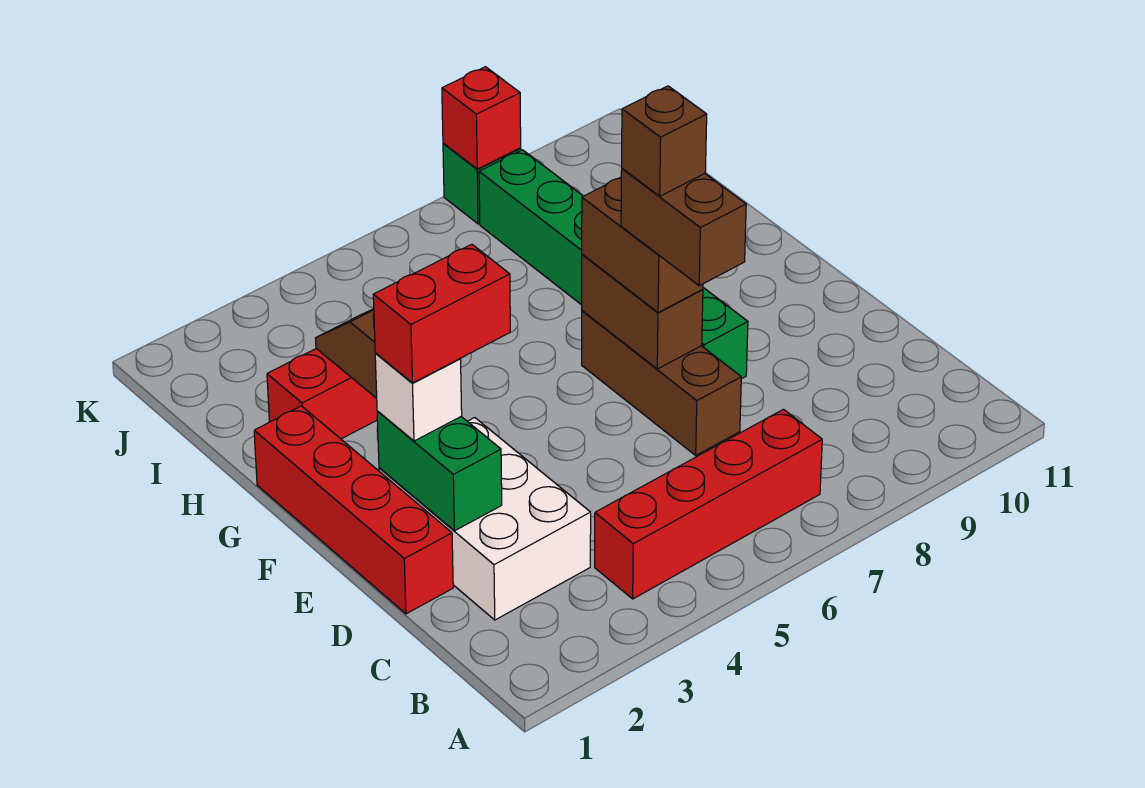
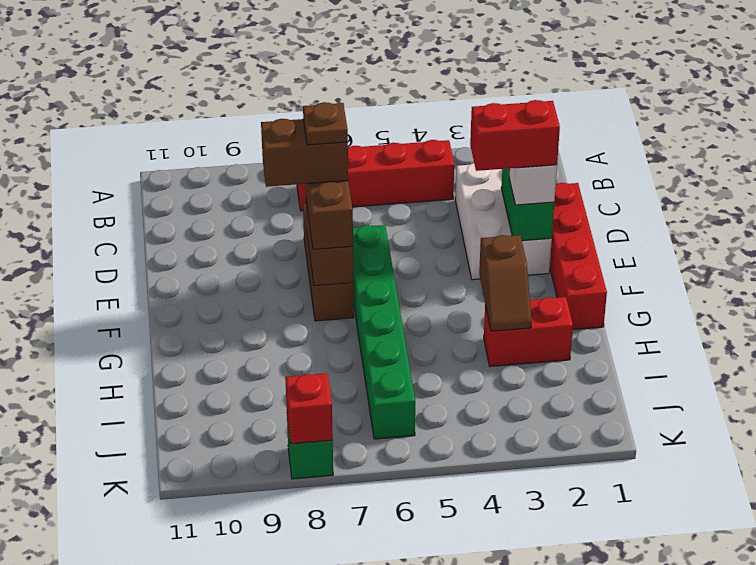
brown 1x2 brick [621,169,746,286] -> brown 1x2 brick turned to [261,119,348,187]
brown 1x1 brick [622,86,707,196] -> brown 1x1 plate [303,102,348,145]
green 1x6 brick [479,150,748,379] -> green 1x6 brick moved to [353,225,415,439]

